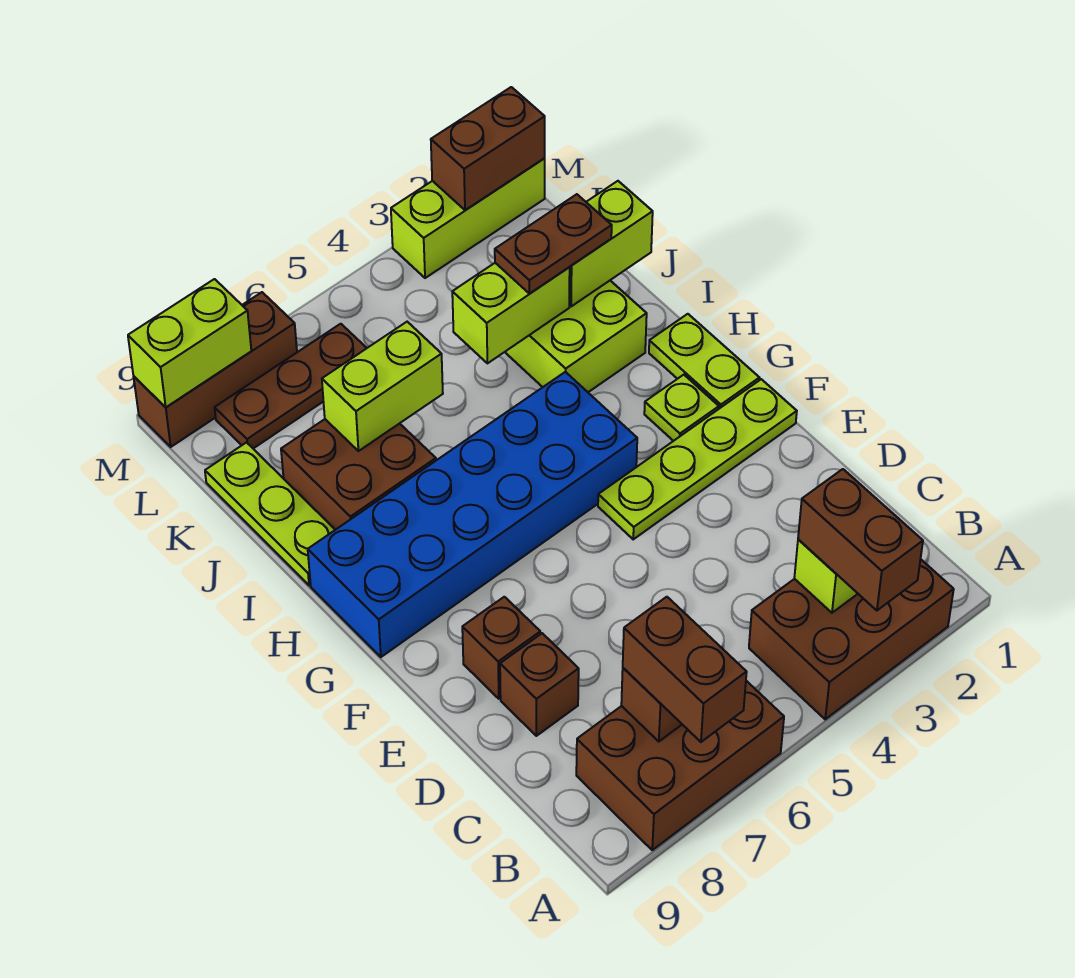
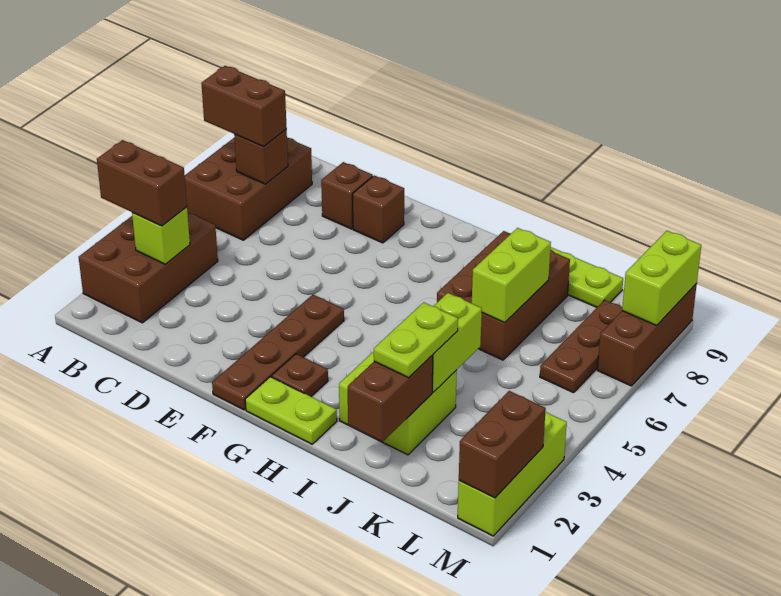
lime 1x4 plate [598,379,797,539] -> brown 1x4 plate [212,294,344,410]
lime 1x1 plate [644,375,719,441] -> brown 1x1 plate [272,354,328,396]
blue 2x6 brick [308,372,637,657] -> none
brown 2x2 brick [281,419,436,530] -> brown 2x3 brick [437,231,570,360]
lime 1x2 brick [569,181,653,307] -> brown 1x2 brick [348,355,433,442]
brown 1x2 plate [495,194,612,294] -> lime 1x2 plate [374,302,458,378]

